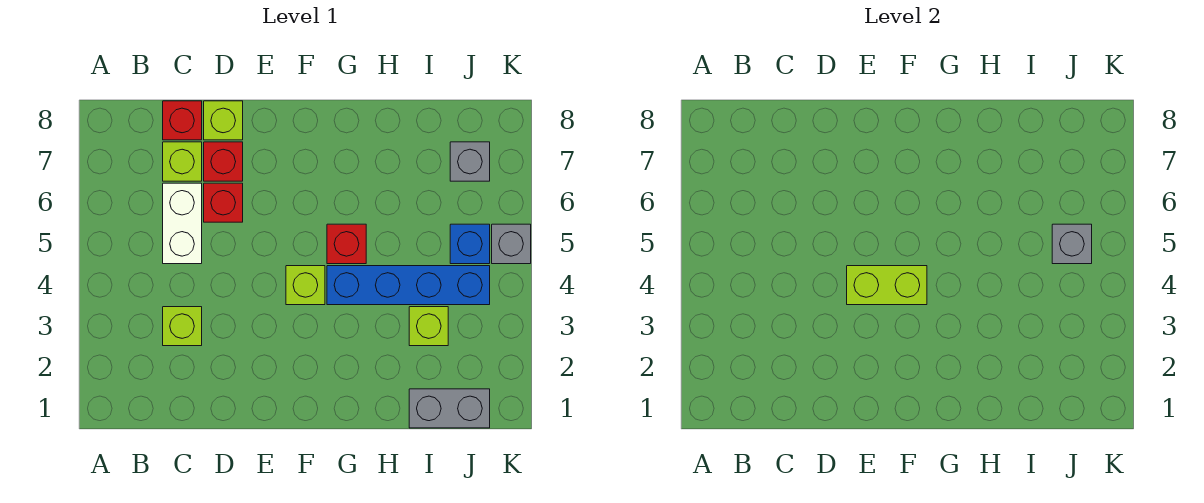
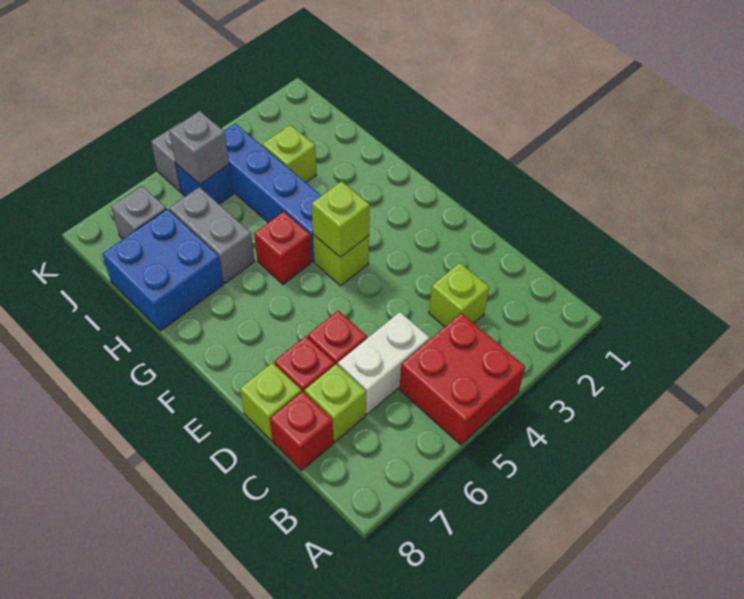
none -> red 2x2 brick [399,313,525,445]
lime 1x2 brick [847,266,927,305] -> lime 1x1 brick [312,181,370,257]
none -> blue 2x2 brick [102,209,224,331]
grey 1x2 brick [409,389,490,428] -> grey 1x2 brick moved to [169,187,255,283]

